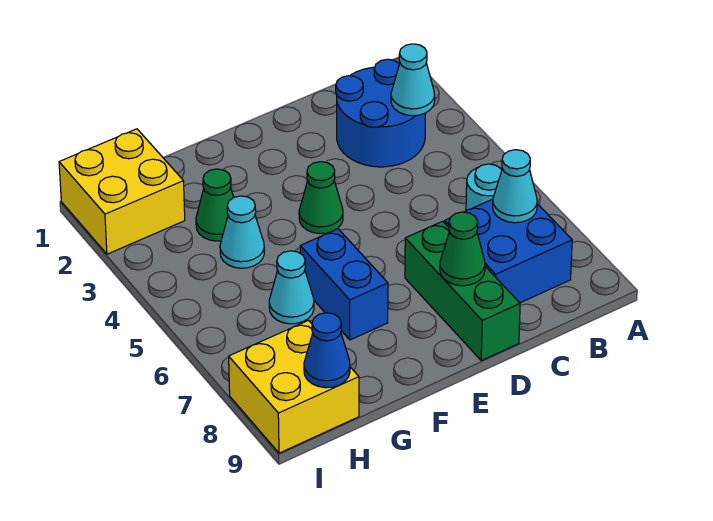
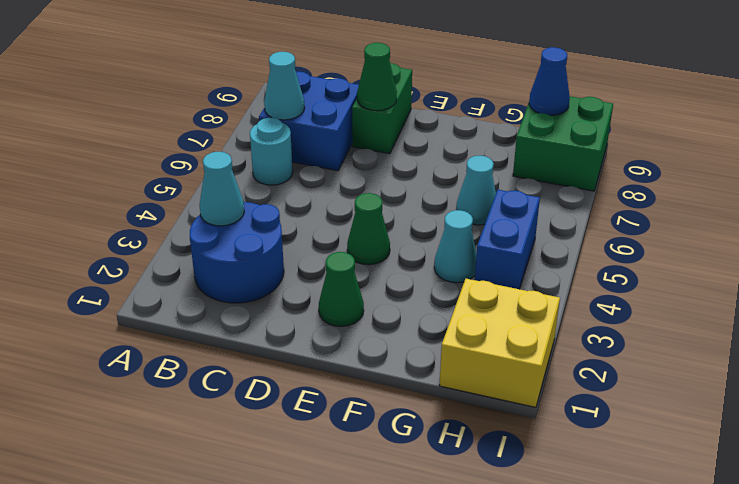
green 1x3 brick [405,221,520,360] -> green 1x2 brick [352,63,412,154]
blue 1x2 brick [300,229,388,340] -> blue 1x2 brick moved to [475,190,540,289]
green 1x1 cone [196,169,234,241] -> green 1x1 cone moved to [319,252,364,327]
yellow 2x2 brick [229,320,359,453] -> green 2x2 brick [513,96,613,191]

